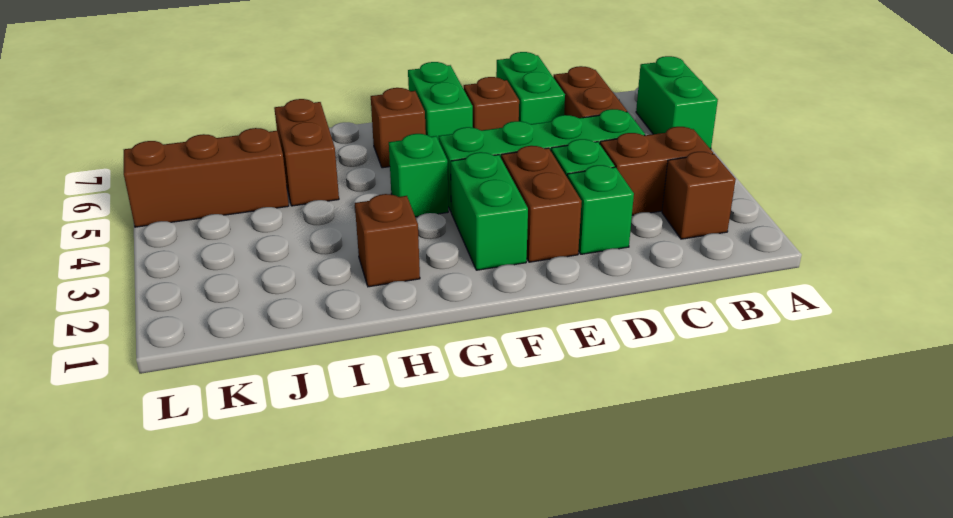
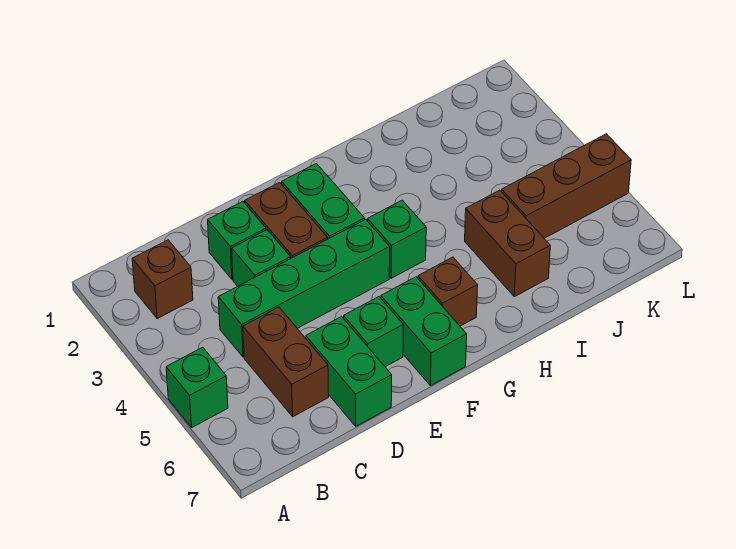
green 1x2 brick [636,56,718,149] -> green 1x1 brick [166,347,228,427]
brown 1x2 brick [600,127,713,215] -> none
brown 1x1 brick [464,77,519,130] -> green 1x1 brick [344,297,403,367]
brown 1x1 brick [355,194,420,287] -> none

